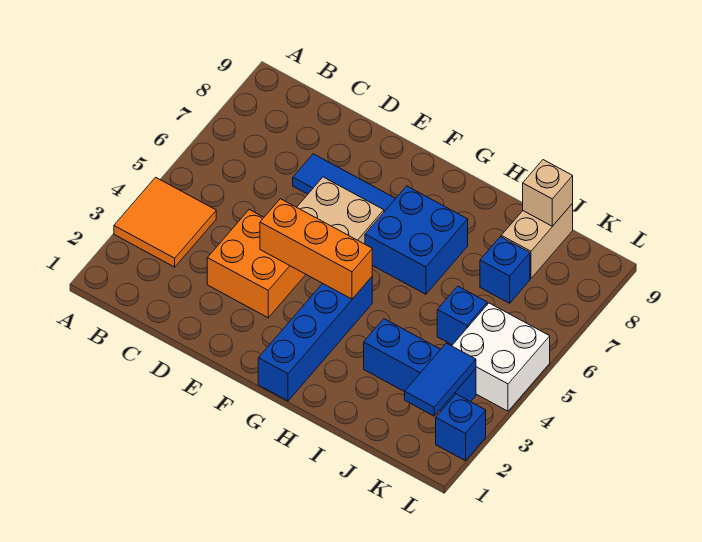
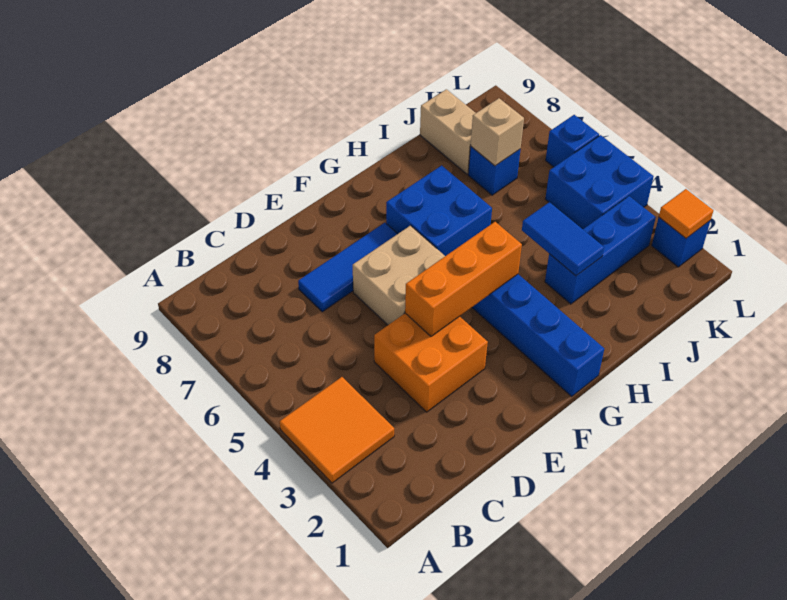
blue 1x1 brick [437,286,487,345] -> blue 1x1 brick moved to [546,115,599,167]
tan 1x1 brick [523,160,573,226] -> tan 1x1 brick moved to [471,98,524,166]
blue 1x2 tile [405,343,476,416] -> blue 1x2 tile moved to [522,202,604,276]
white 2x2 brick [452,303,550,411] -> blue 2x2 brick [545,135,654,229]
none -> orange 1x1 tile [659,189,713,238]

